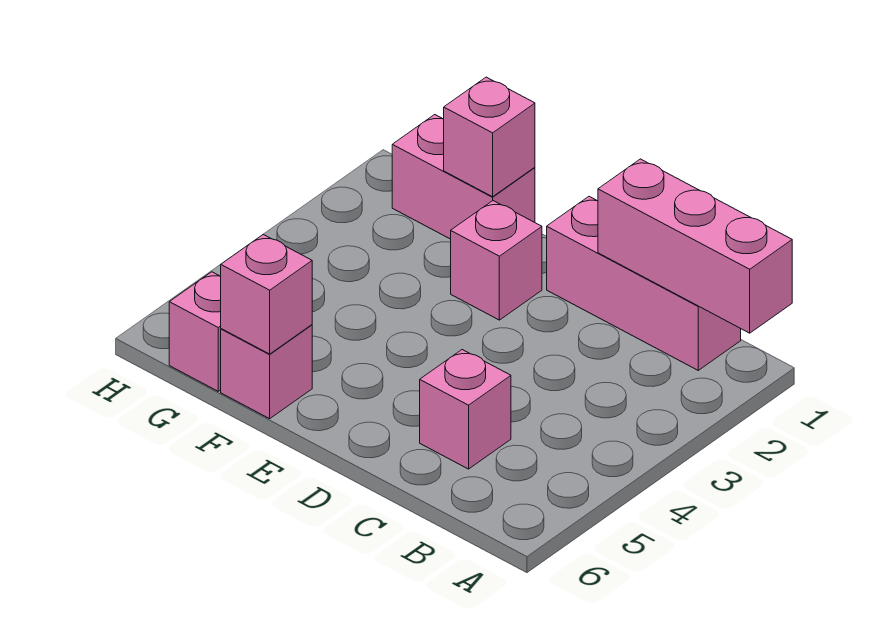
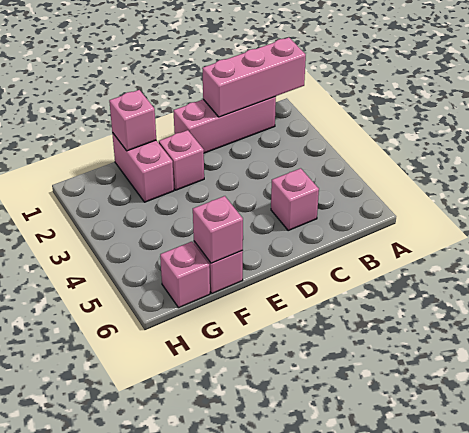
pink 1x2 brick [392,115,535,239] -> pink 1x2 brick turned to [112,133,174,202]

